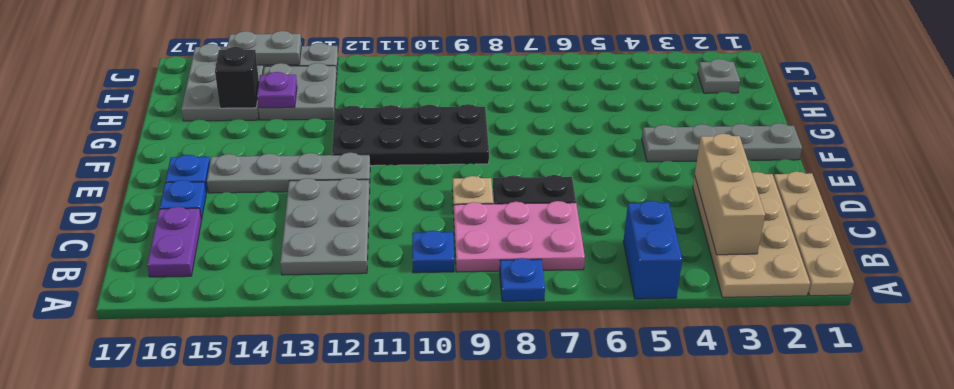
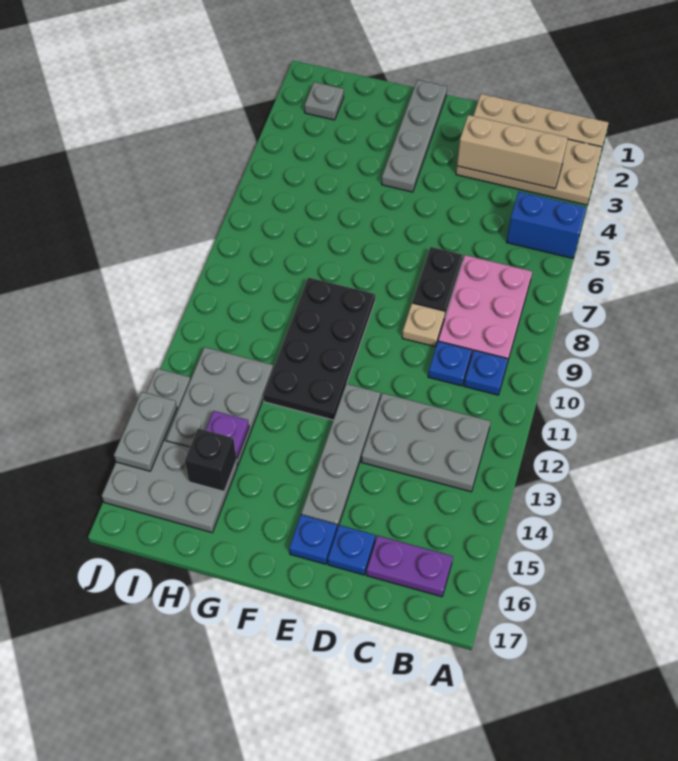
blue 1x1 plate [500,258,545,301] -> blue 1x1 plate moved to [428,341,472,386]
grey 2x2 plate [258,63,337,120] -> grey 2x3 plate [166,347,273,465]

